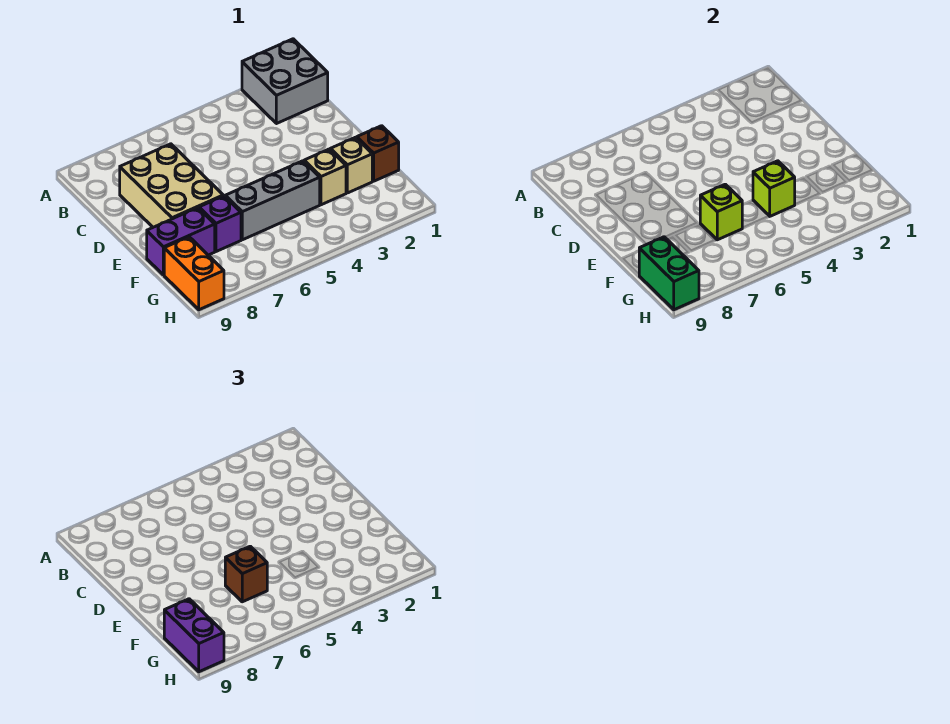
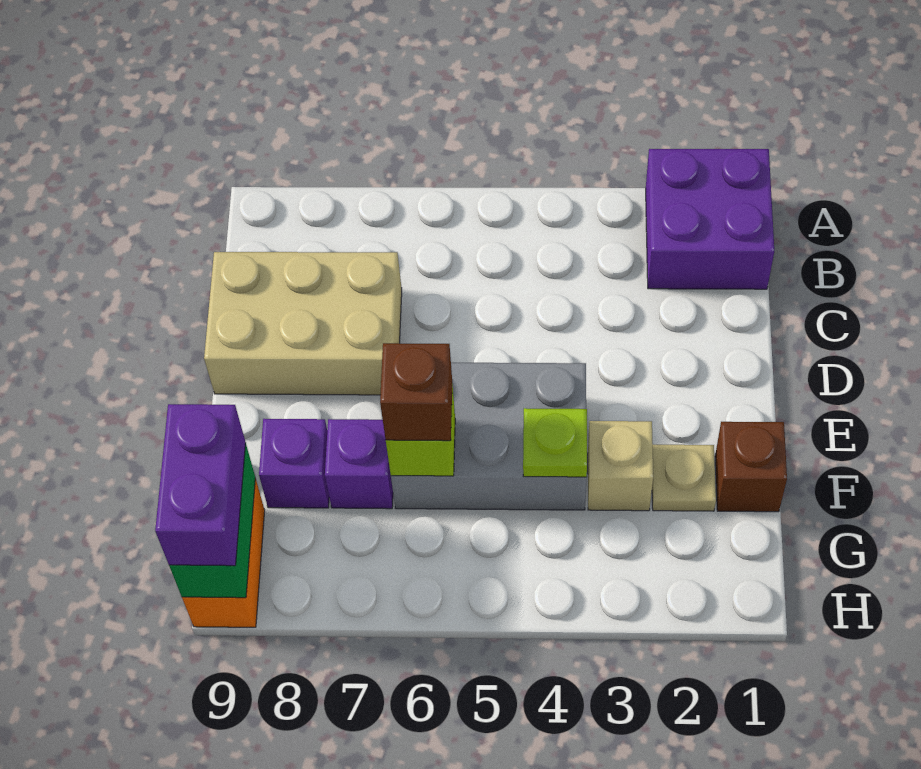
grey 2x2 brick [242,39,328,124] -> purple 2x2 brick [646,149,774,289]
tan 2x3 brick [120,144,223,227] -> tan 2x3 brick turned to [204,252,402,395]
tan 1x1 brick [330,137,372,193] -> tan 1x1 plate [652,445,716,511]
grey 1x3 brick [225,161,320,240] -> grey 2x3 brick [391,363,587,510]
lime 1x1 brick [753,161,795,216] -> lime 1x1 plate [523,408,587,477]
purple 1x2 brick [147,208,215,275] -> purple 1x1 brick [259,419,329,508]

